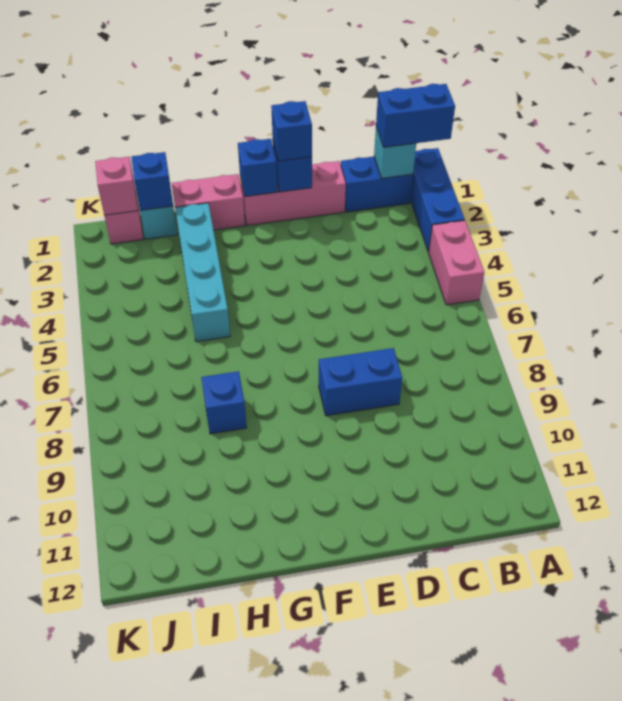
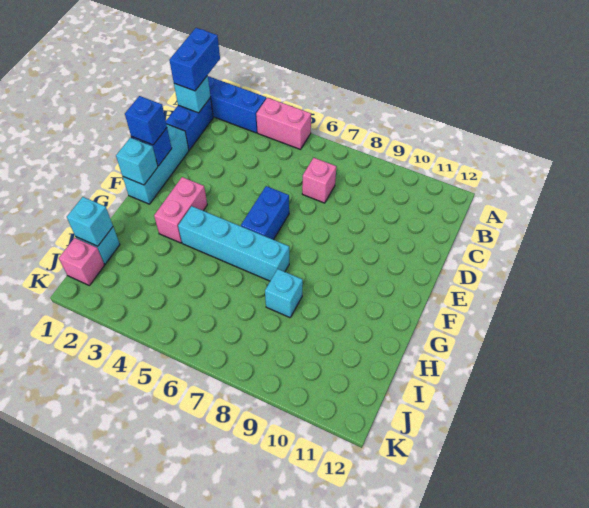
pink 1x3 brick [240,161,346,226] -> cyan 1x3 brick [123,124,189,204]
blue 1x2 brick [319,348,402,416] -> blue 1x2 brick moved to [241,186,289,240]
blue 1x1 brick [238,139,278,197] -> cyan 1x1 brick [116,138,158,185]
pink 1x2 brick [172,174,245,230] -> pink 1x2 brick moved to [154,177,207,243]
cyan 1x4 brick [175,203,230,342] -> cyan 1x4 brick moved to [178,206,289,281]
blue 1x1 brick [201,371,247,434] -> cyan 1x1 brick [265,269,303,318]
blue 1x1 brick [131,152,173,210] -> cyan 1x1 brick [67,197,113,246]
pink 1x1 brick [95,157,138,215] -> pink 1x1 brick moved to [302,158,336,203]

